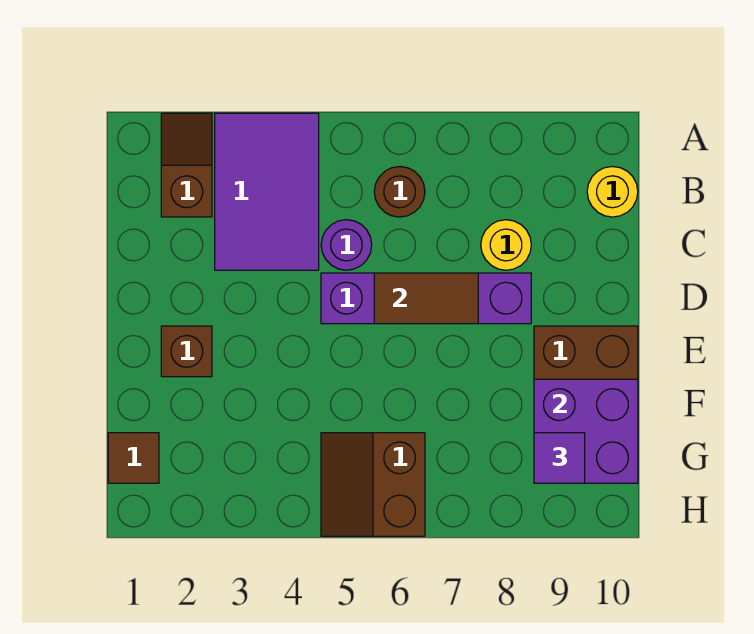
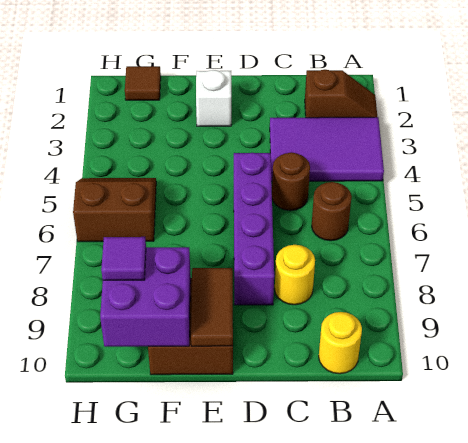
purple 1x1 round brick [321,220,372,270] -> brown 1x1 round brick [272,152,310,211]
brown 1x2 tile [374,273,478,324] -> brown 1x2 tile moved to [191,268,233,346]
brown 1x1 brick [161,326,212,377] -> white 1x1 brick [196,70,231,126]

